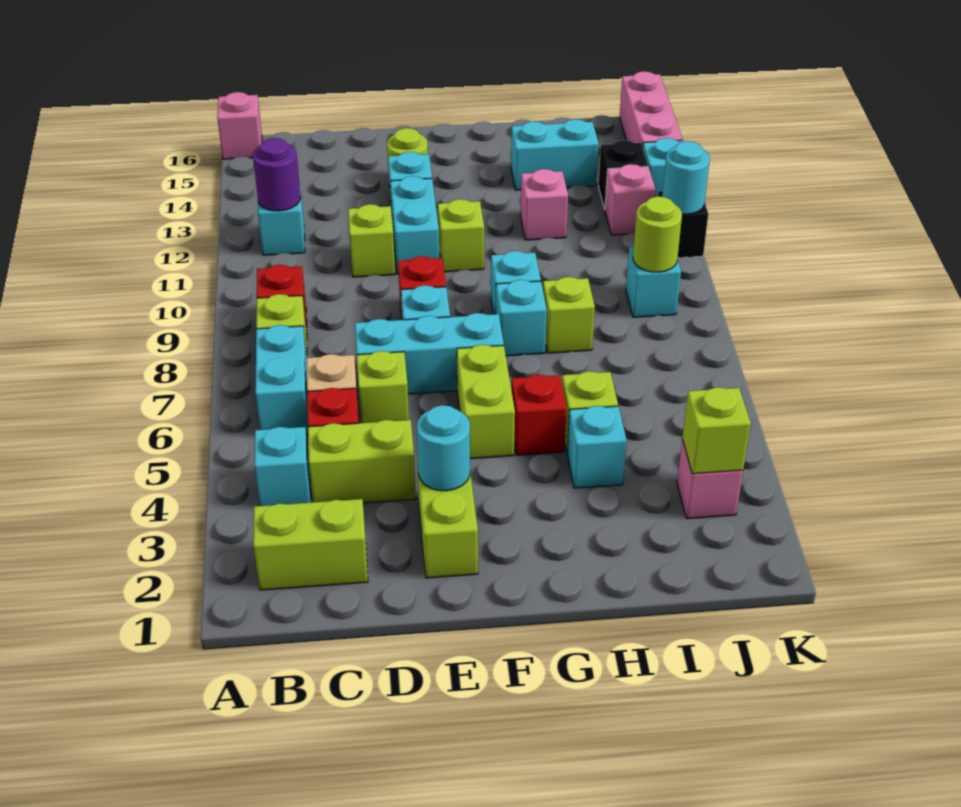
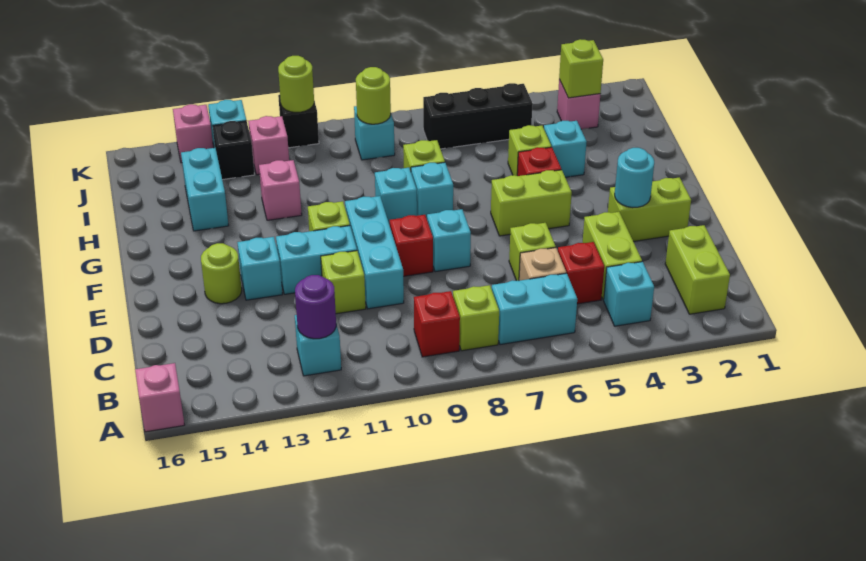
cyan 1x3 brick [355,313,504,394] -> cyan 1x3 brick moved to [345,196,404,309]
none -> black 1x3 brick [423,83,533,149]
cyan 1x1 round brick [662,141,710,214] -> lime 1x1 round brick [278,56,314,112]
pink 1x3 brick [620,71,683,147] -> pink 1x1 brick [173,104,213,163]

